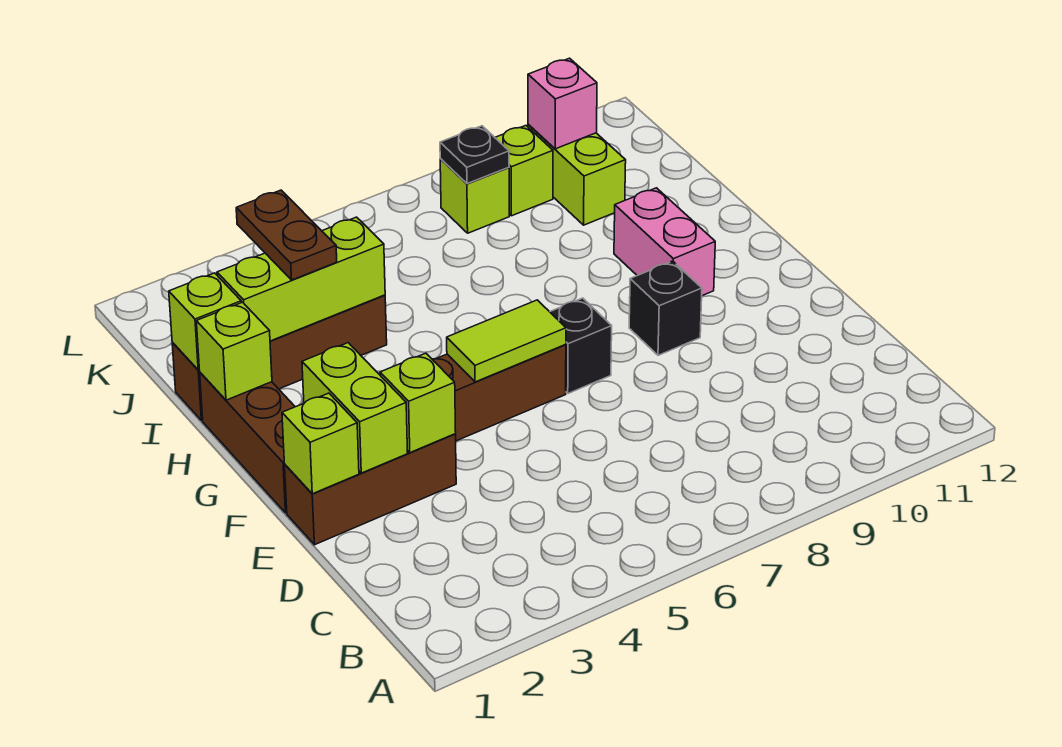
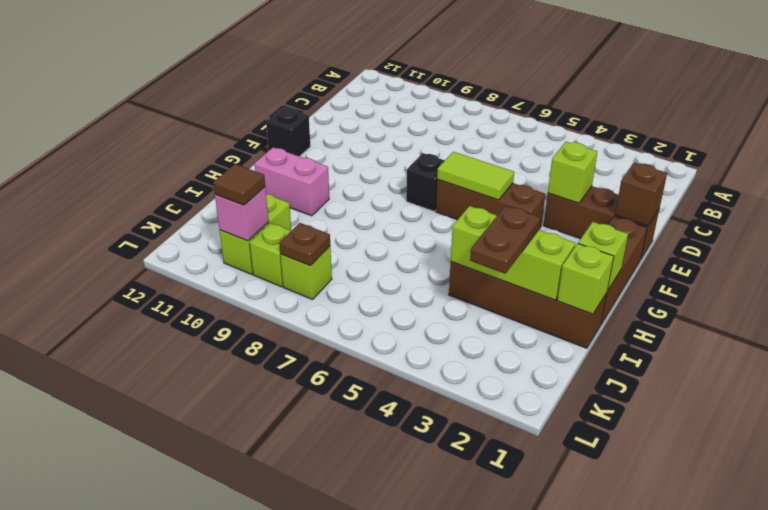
lime 1x1 brick [282,393,359,494] -> brown 1x1 brick [615,163,667,226]
lime 1x2 brick [302,343,408,473] -> none
black 1x1 brick [629,261,702,355] -> black 1x1 brick moved to [266,107,310,157]
pink 1x2 brick [614,188,715,296] -> pink 1x2 brick turned to [254,147,329,216]
black 1x1 plate [440,126,509,184] -> brown 1x1 plate [280,223,330,266]
none -> brown 1x1 tile [213,164,265,205]

